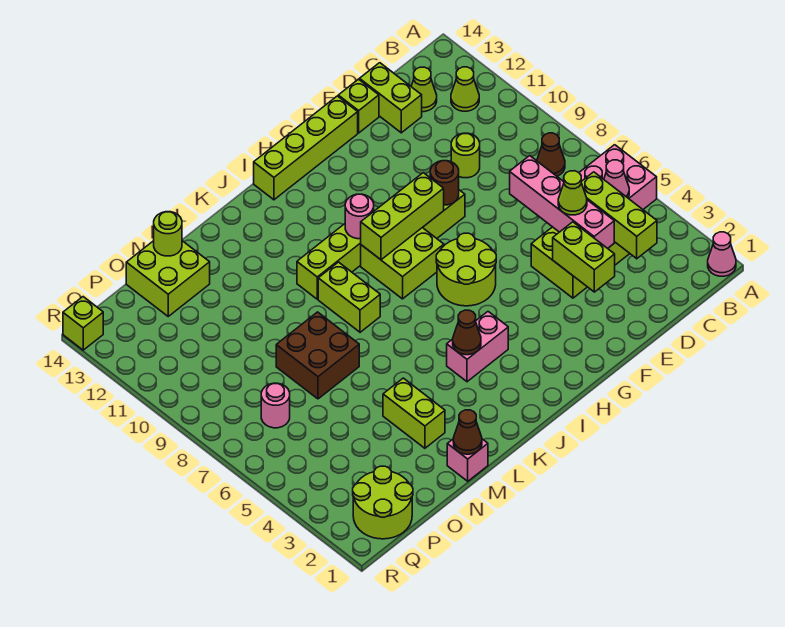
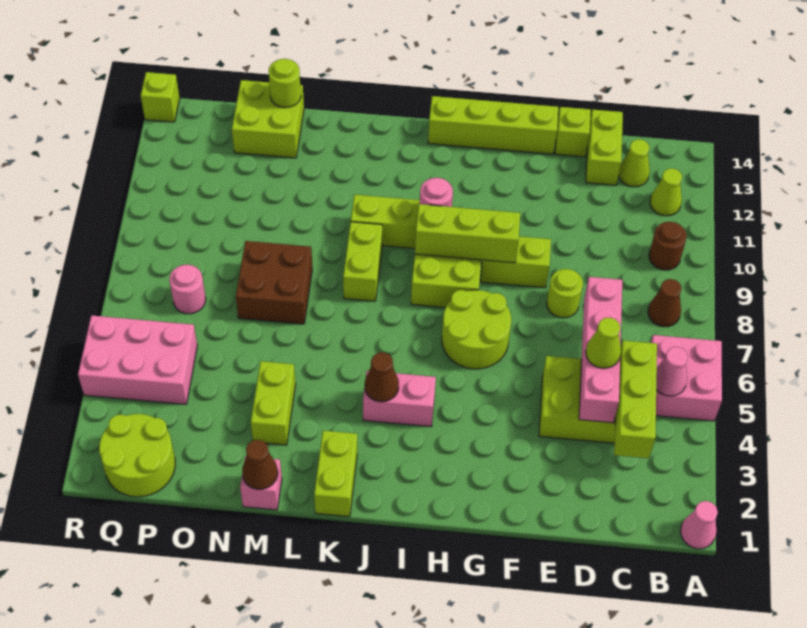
lime 1x1 round brick [451,133,480,178] -> lime 1x1 round brick moved to [547,269,583,318]
lime 1x2 brick [553,222,615,292] -> lime 1x2 brick moved to [314,431,357,517]
brown 1x1 round brick [430,161,459,205] -> brown 1x1 round brick moved to [649,222,687,270]
none -> pink 2x3 brick [78,316,197,404]

